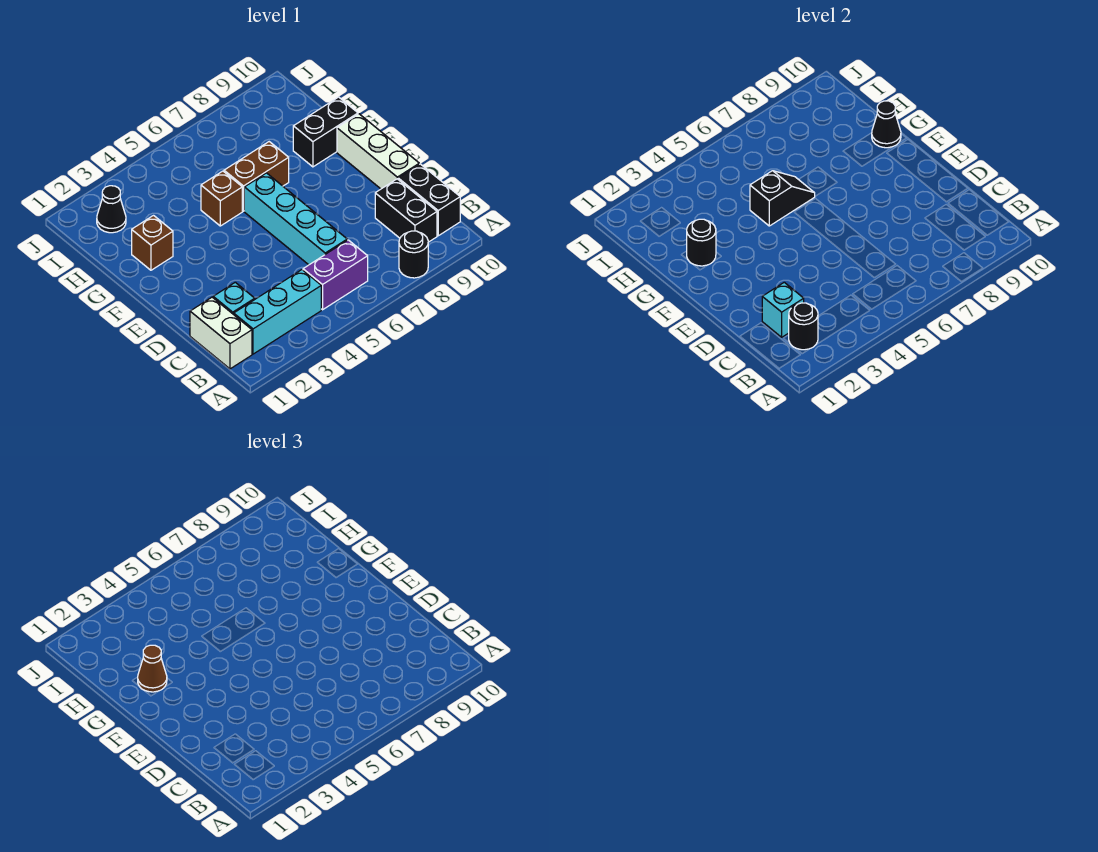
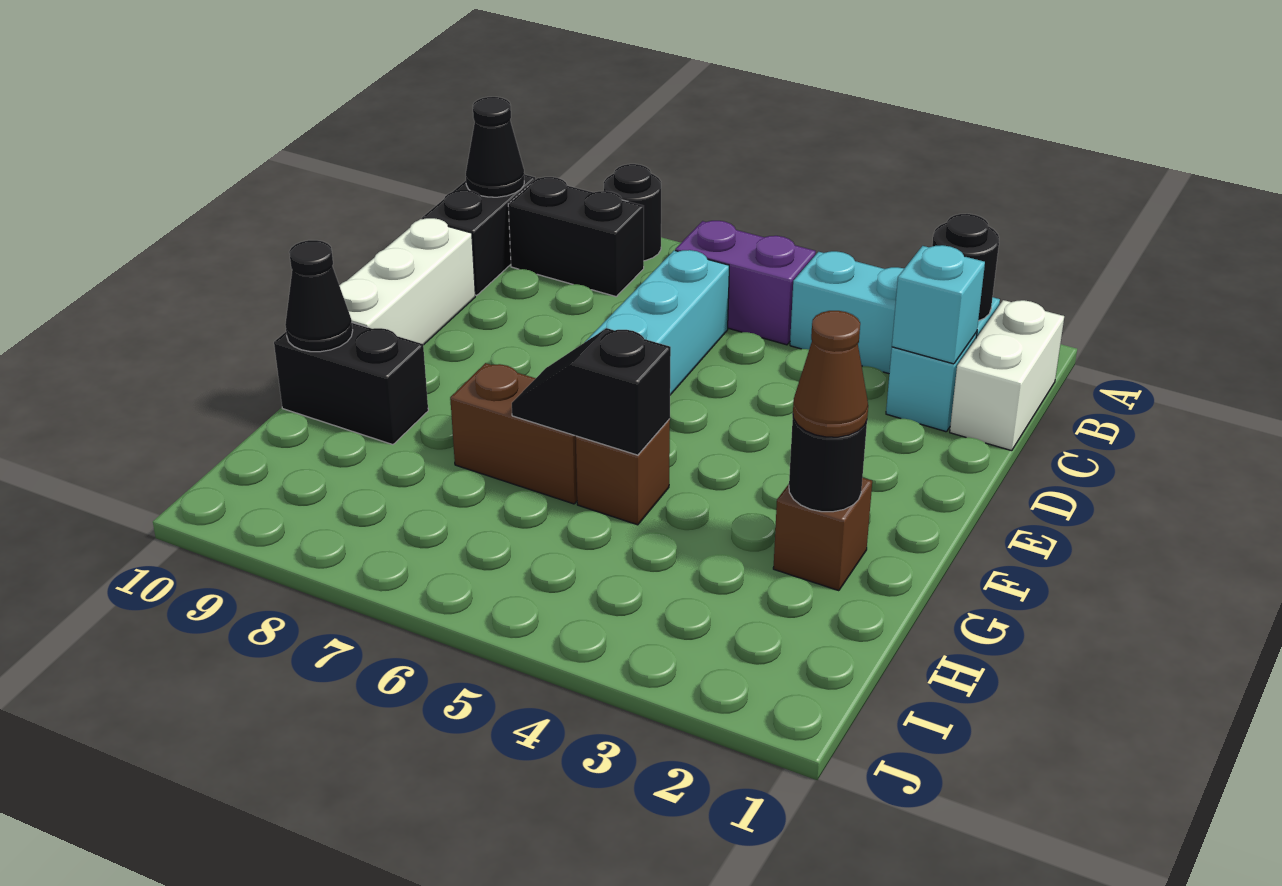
black 1x2 brick [375,179,437,242] -> black 1x2 brick turned to [508,177,644,297]
black 1x1 cone [97,186,126,233] -> black 1x1 cone moved to [466,97,524,197]

